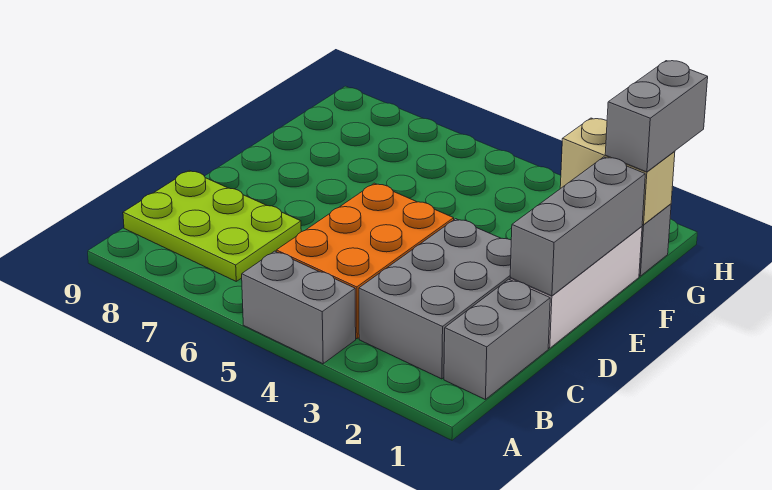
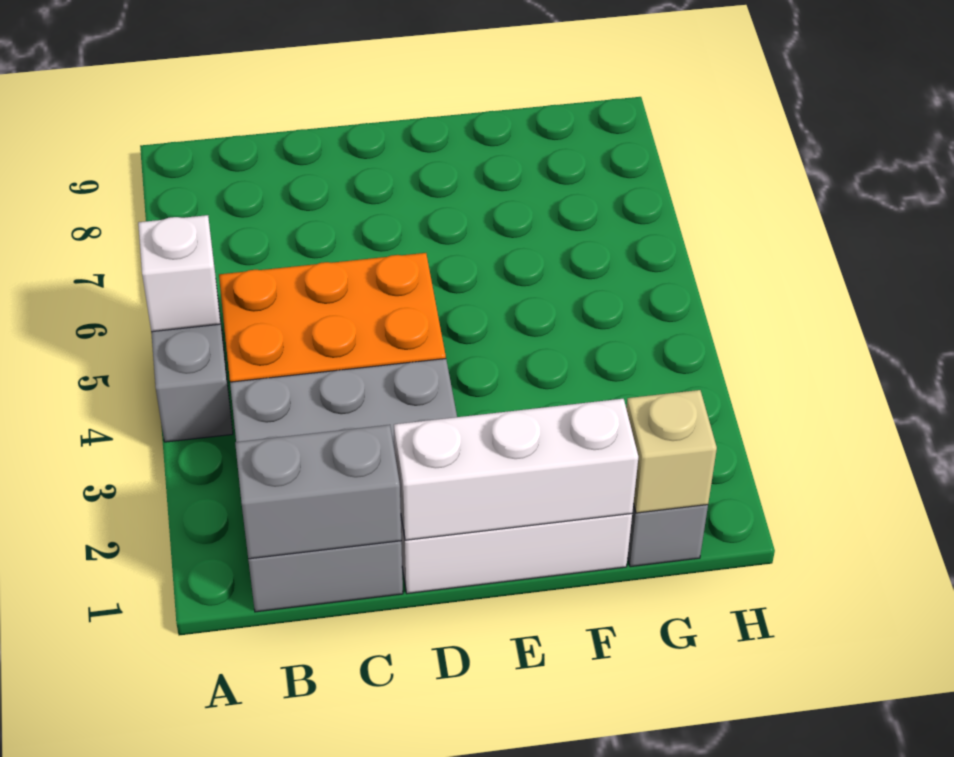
none -> white 1x1 brick [138,215,220,332]
lime 2x3 plate [123,171,301,281] -> none
grey 1x3 brick [510,157,645,296] -> white 1x3 brick [394,399,638,540]
tan 1x2 brick [560,118,675,225] -> tan 1x1 brick [626,390,717,513]
grey 1x2 brick [605,61,708,172] -> grey 1x2 brick moved to [235,425,401,559]

